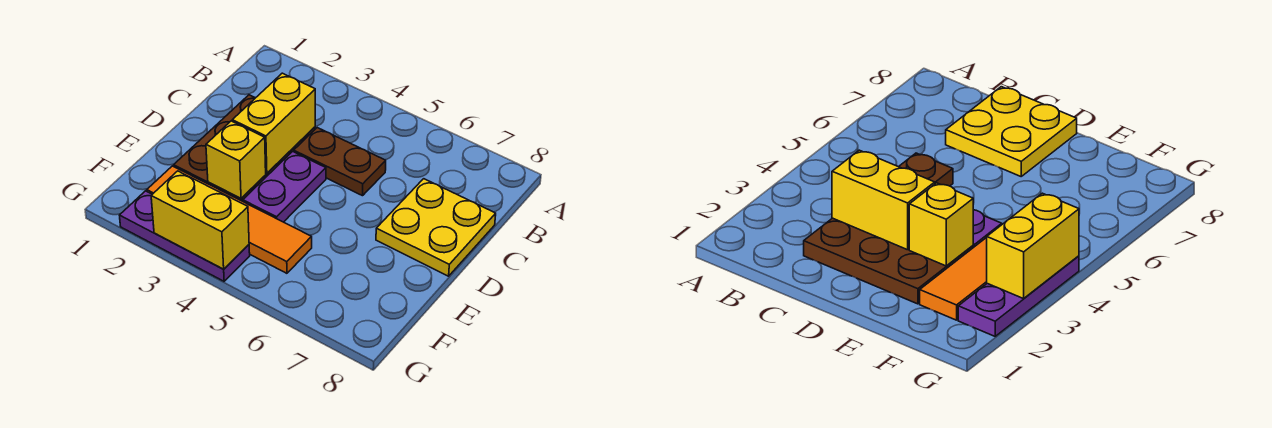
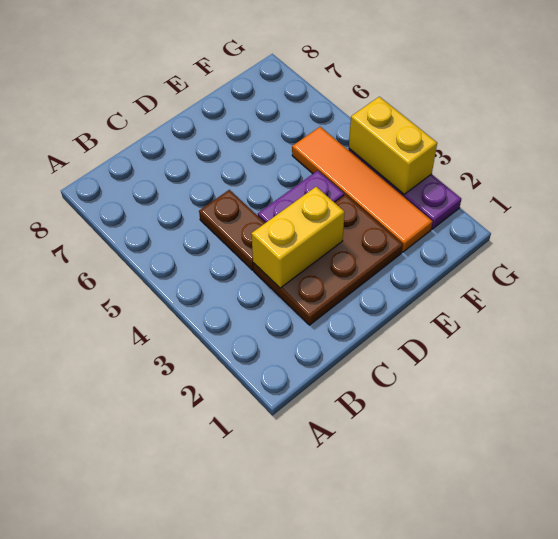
yellow 2x2 plate [376,179,496,276] -> none
yellow 1x1 brick [206,121,266,198] -> none

